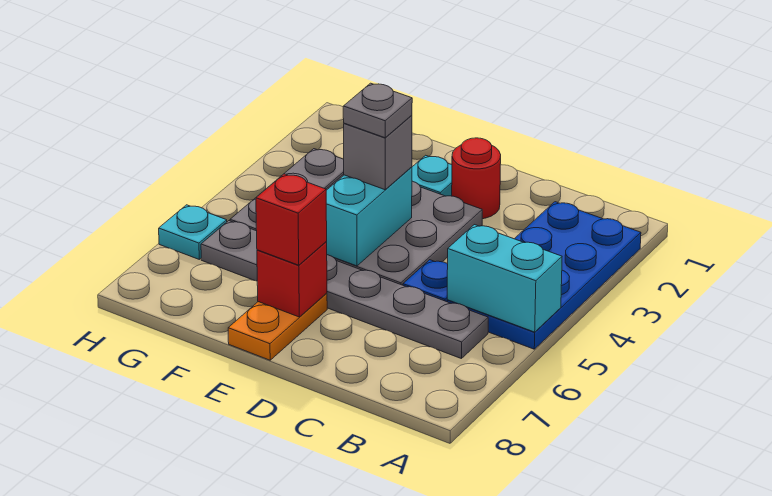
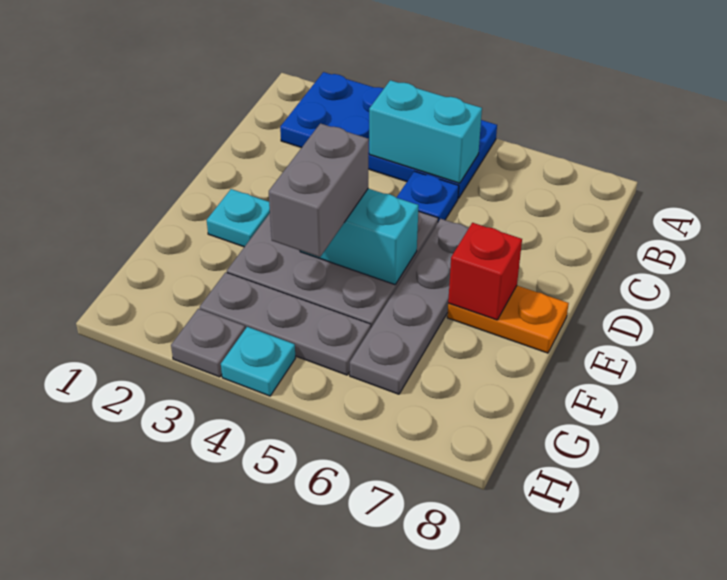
cyan 1x2 brick [447,225,562,332] -> cyan 1x2 brick turned to [369,80,482,183]
grey 1x6 plate [201,221,488,359] -> grey 1x4 plate [350,219,469,394]
red 1x1 round brick [452,138,501,219] -> none
grey 1x1 brick [344,115,412,190] -> grey 1x2 brick [269,123,369,257]
grey 1x1 plate [343,83,412,138] -> grey 1x1 plate moved to [171,309,245,377]
red 1x1 brick [256,174,327,265] -> none
cyan 1x1 plate [159,205,227,259] -> cyan 1x1 plate moved to [221,327,295,396]

